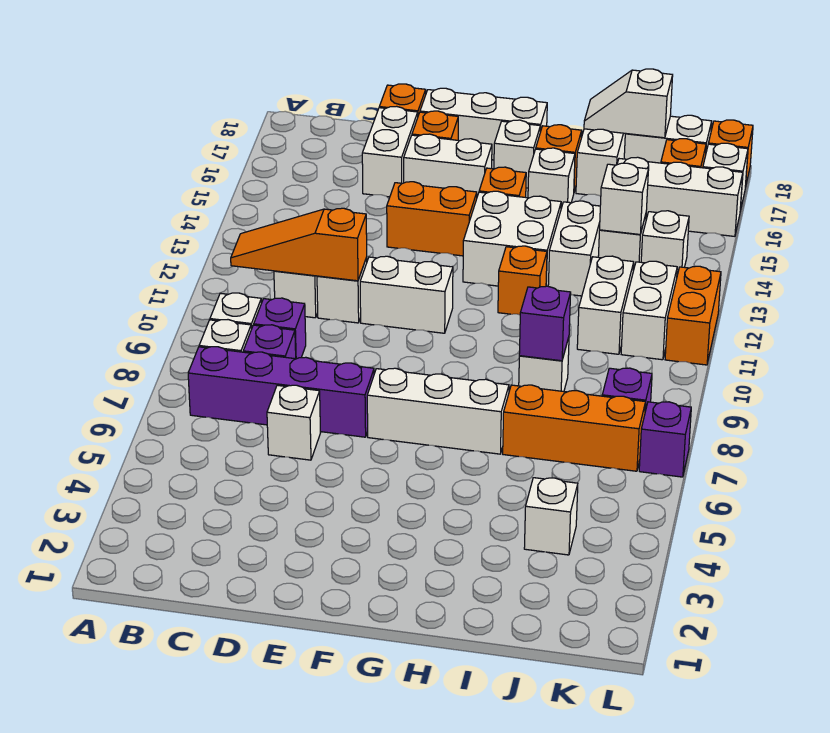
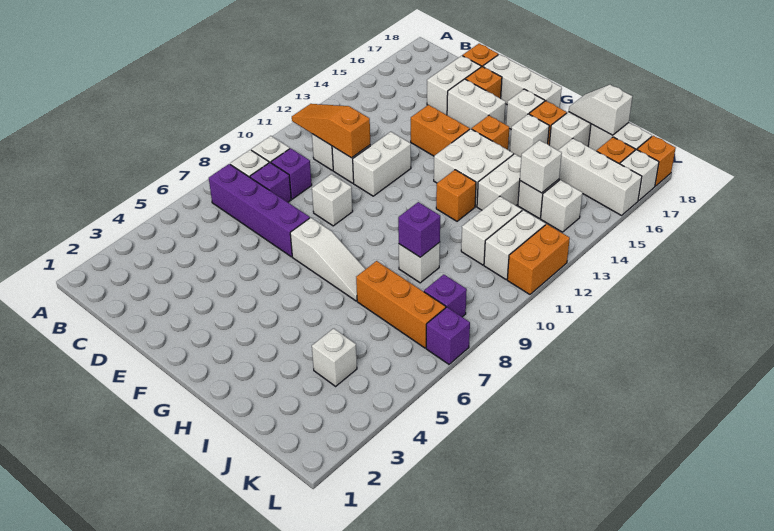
white 1x1 brick [267,385,321,460] -> white 1x1 brick moved to [312,174,353,226]
white 1x2 brick [360,256,453,333] -> white 1x2 brick turned to [353,132,411,196]
white 1x3 brick [367,368,509,454] -> white 1x3 slope [290,218,365,301]

